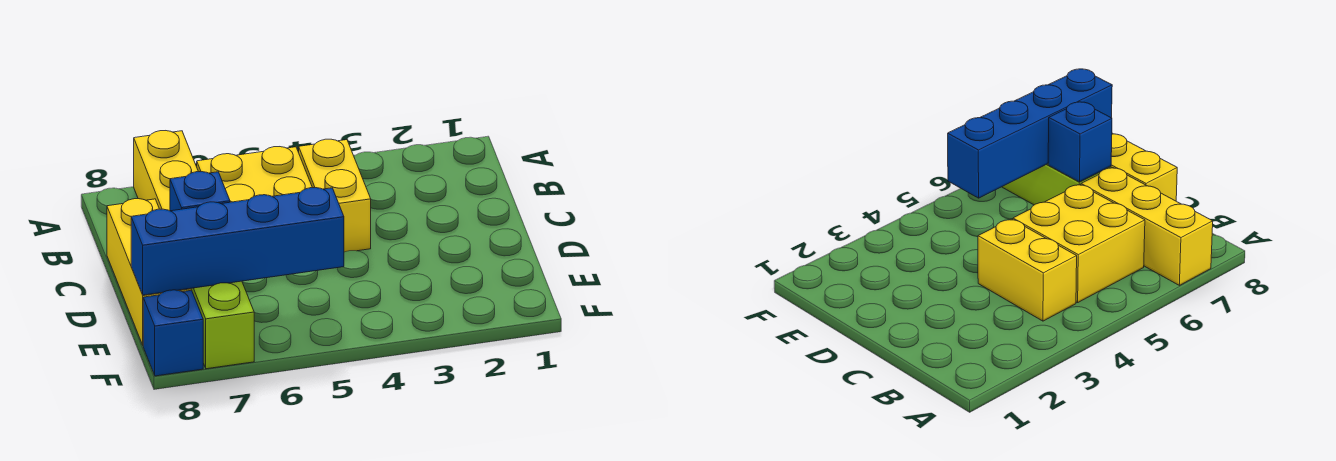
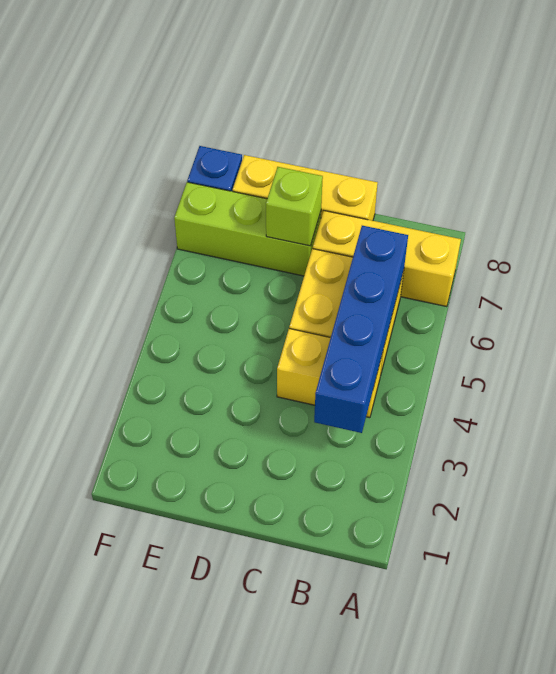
blue 1x1 brick [170,172,230,211] -> lime 1x1 brick [266,167,323,246]
blue 1x4 brick [131,188,344,295] -> blue 1x4 brick moved to [314,226,408,433]

